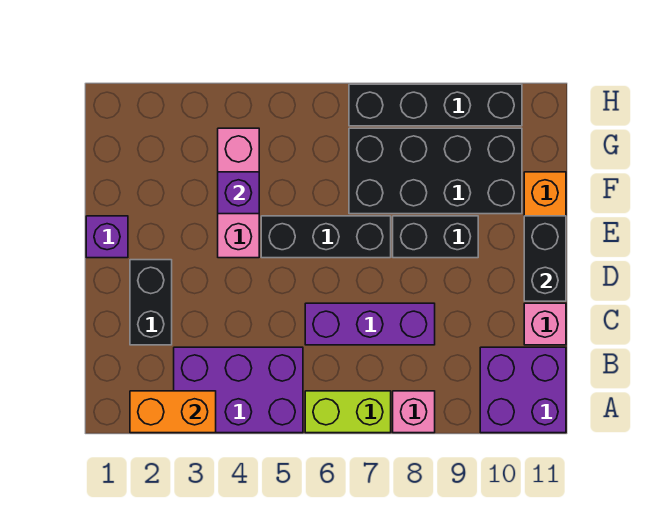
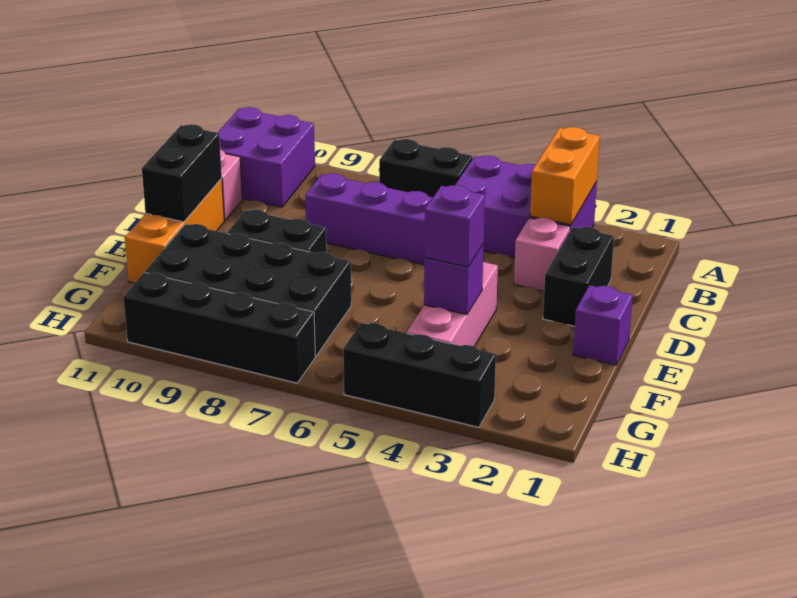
orange 1x2 brick [130,391,216,433] -> orange 1x2 brick turned to [530,127,600,225]
lime 1x2 brick [305,391,391,433] -> black 1x2 brick [379,139,473,197]
pink 1x1 brick [393,391,435,433] -> pink 1x1 brick moved to [514,218,570,291]
black 1x3 brick [261,216,391,258] -> black 1x3 brick moved to [343,323,496,427]
none -> purple 1x1 brick [425,185,485,267]

